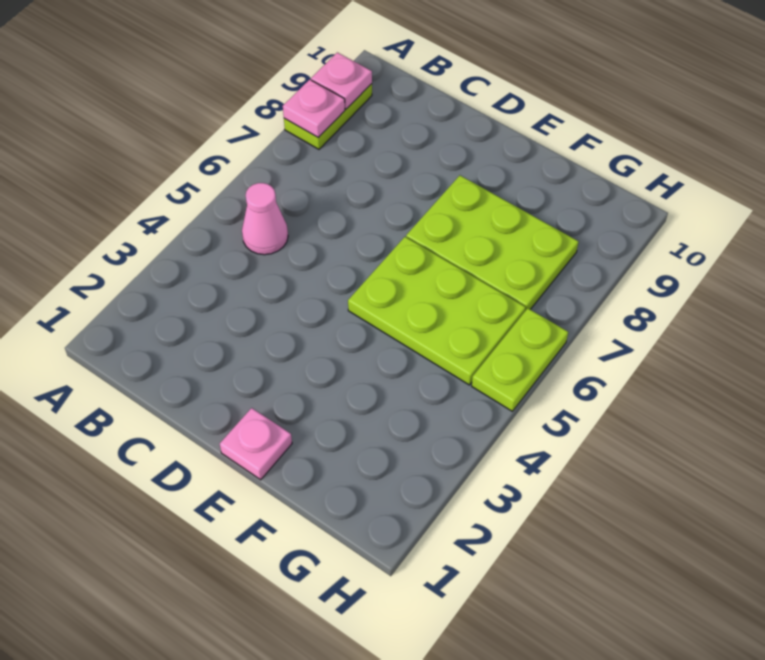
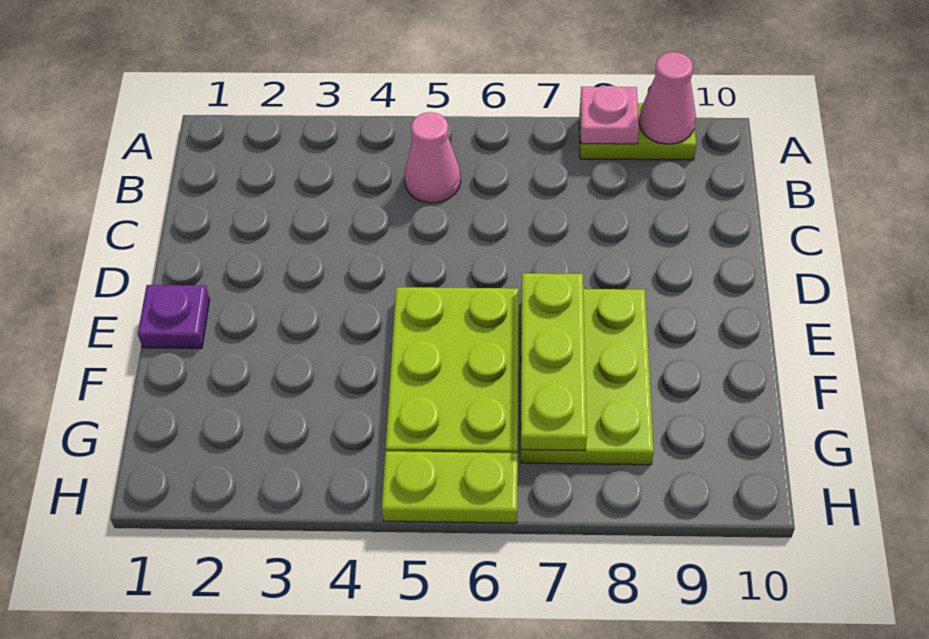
pink 1x1 plate [311,52,372,109] -> pink 1x1 cone [639,52,696,144]
pink 1x1 plate [220,408,292,480] -> purple 1x1 plate [138,285,210,348]
none -> lime 1x3 plate [521,273,587,451]

